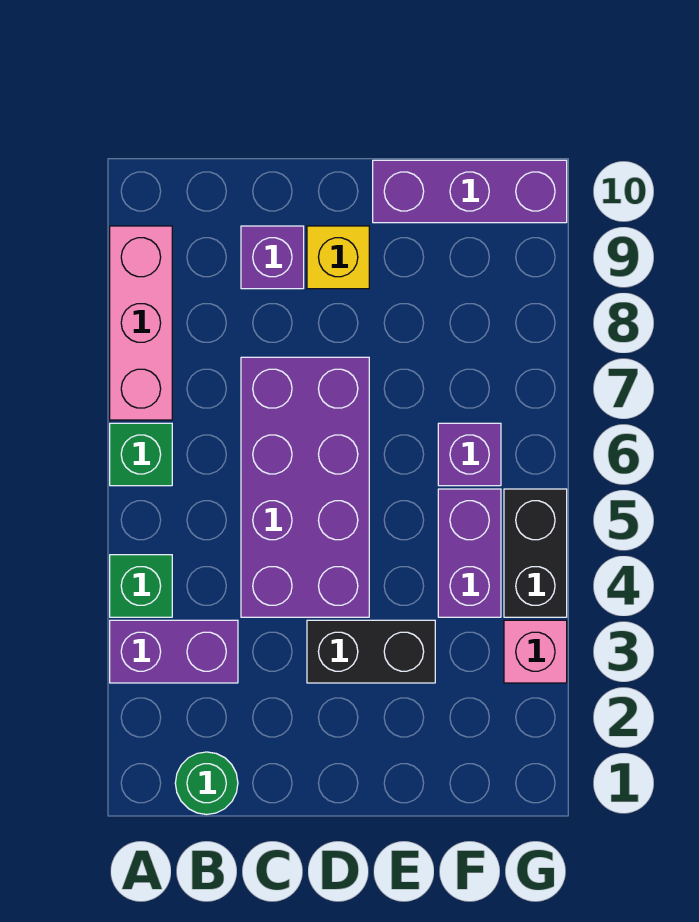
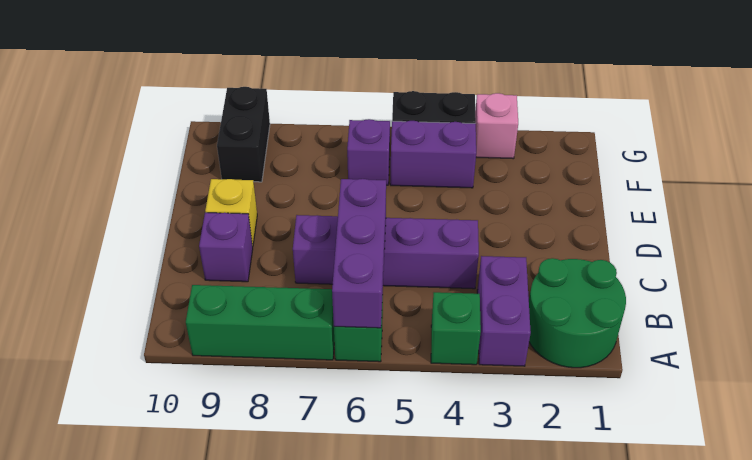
pink 1x3 brick [110,226,172,420] -> green 1x3 brick [186,285,334,360]
green 1x1 round brick [175,752,238,815] -> green 2x2 round brick [529,258,626,368]
purple 2x4 brick [241,357,369,617] -> purple 1x4 brick [293,215,479,289]
black 1x2 brick [307,620,435,683] -> black 1x2 brick moved to [217,87,270,182]
purple 1x3 brick [373,160,567,223] -> purple 1x3 brick moved to [332,179,386,328]

